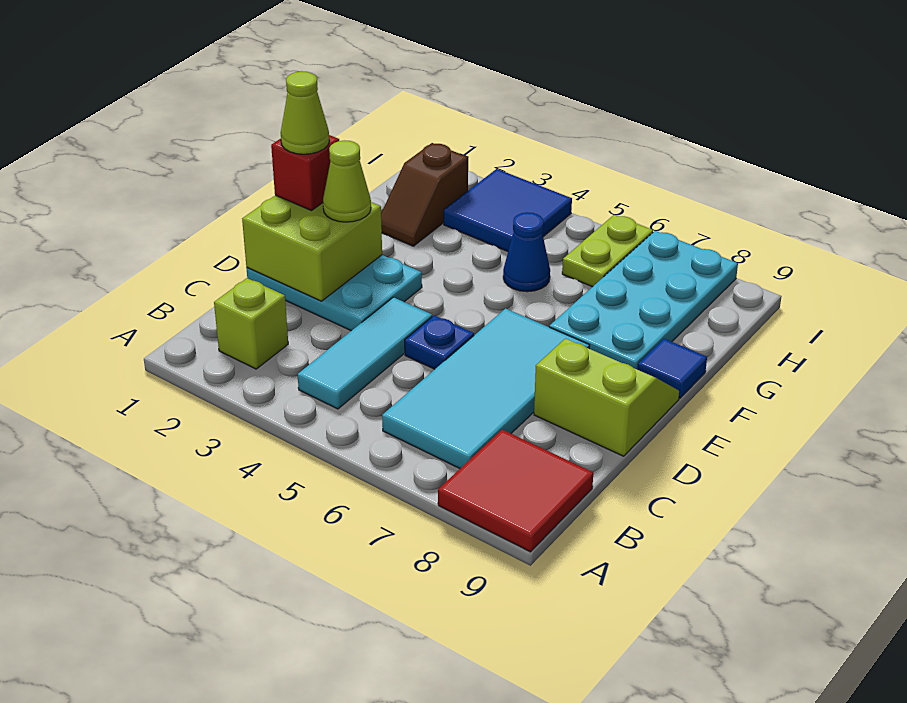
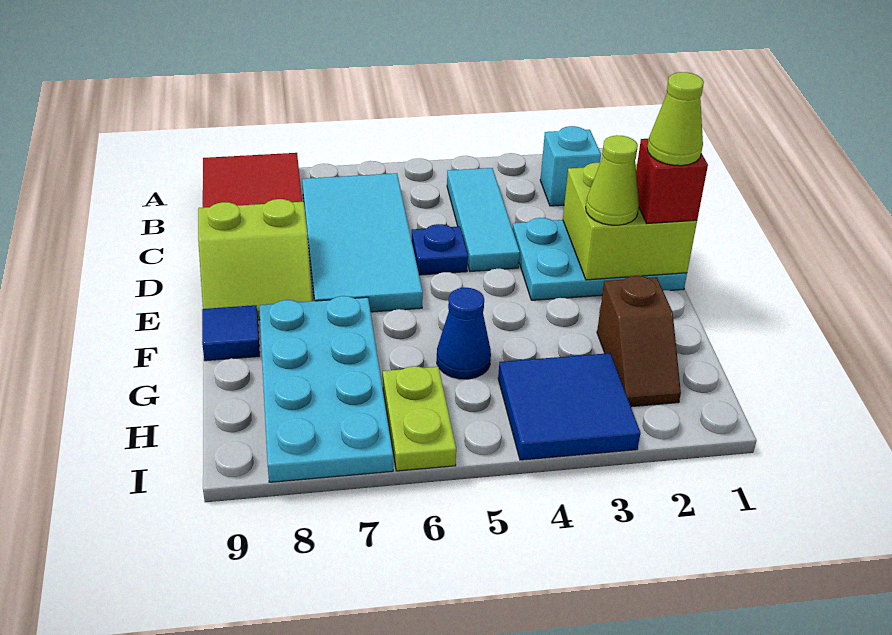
lime 1x1 brick [214,278,288,369] -> cyan 1x1 brick [540,126,601,206]
brown 1x2 slope [381,143,468,246] -> brown 1x2 slope turned to [597,276,681,407]

